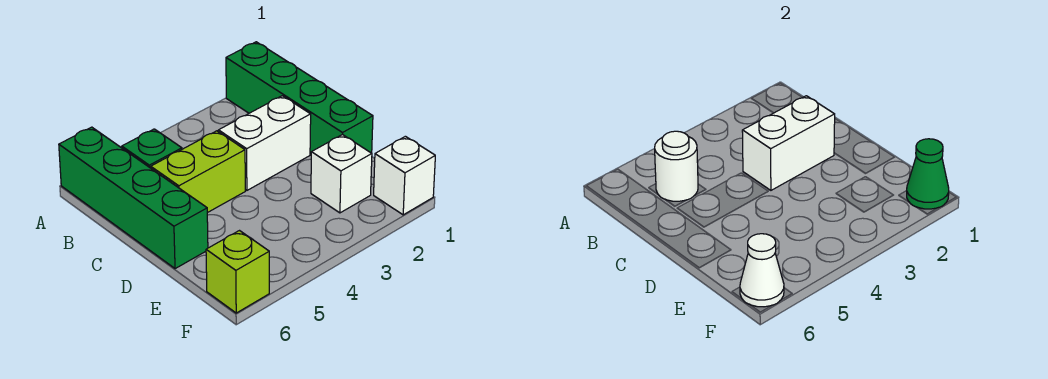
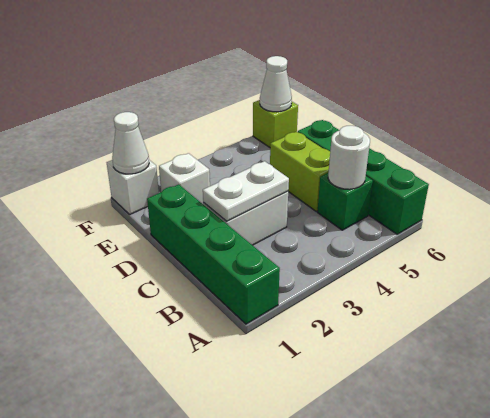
white 1x2 brick [742,96,835,190] -> white 1x2 plate [203,161,289,221]
lime 1x2 brick [151,131,245,213] -> lime 1x2 brick turned to [270,132,330,211]
green 1x1 cone [907,139,949,209] -> white 1x1 cone [112,112,149,174]

